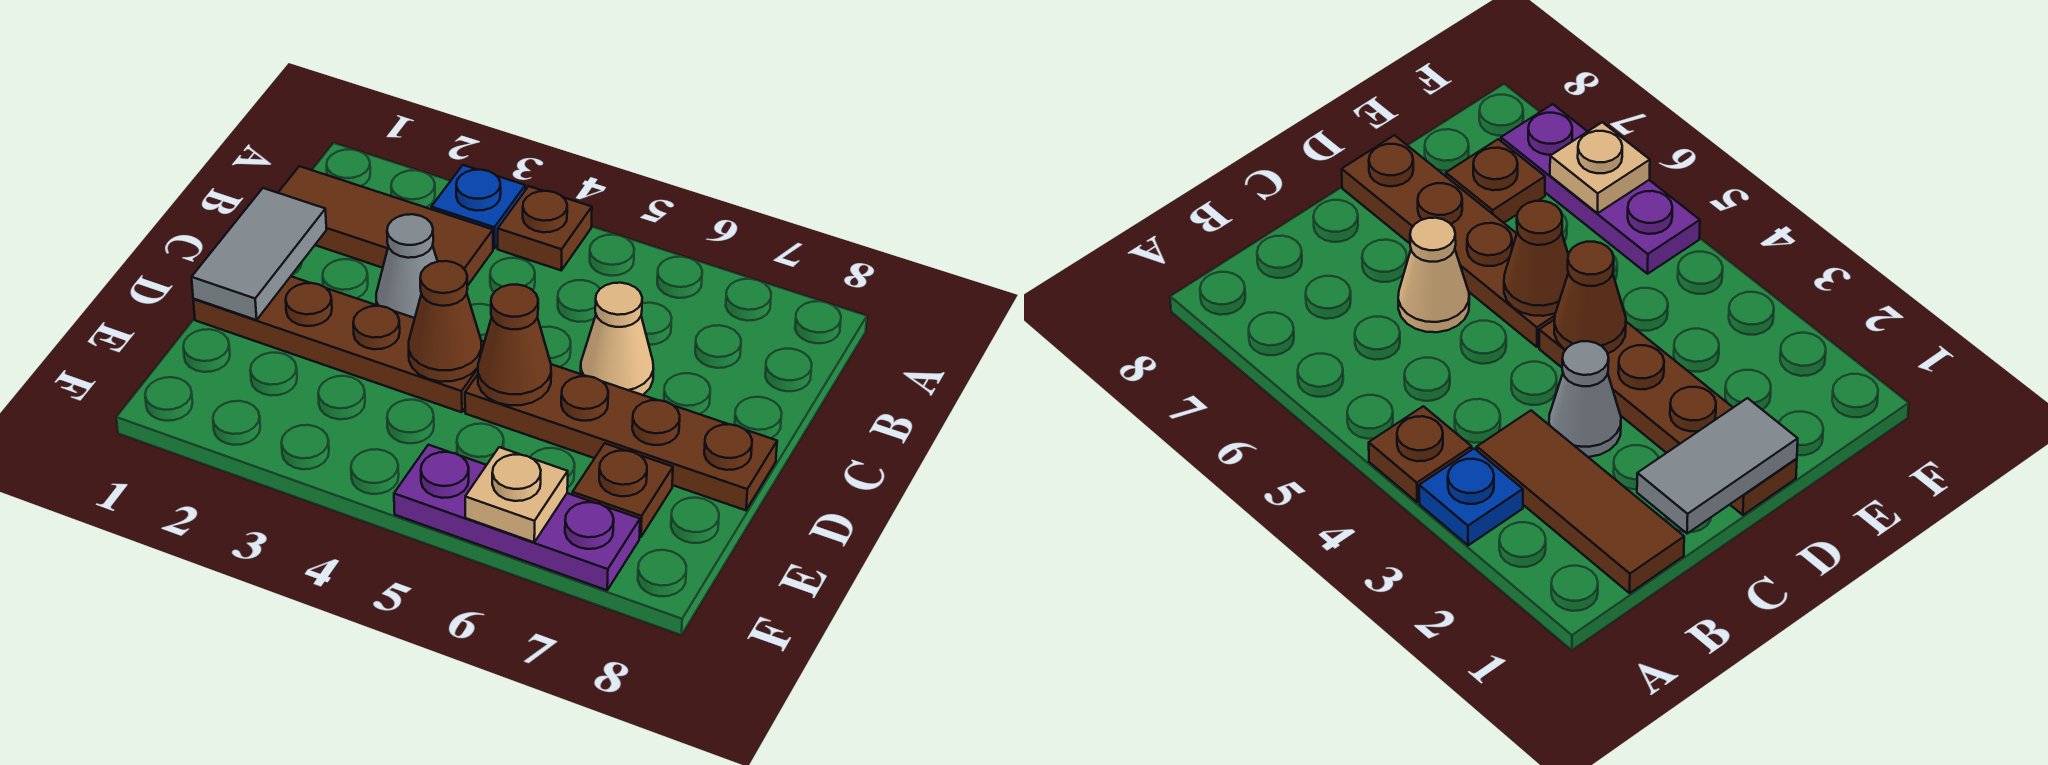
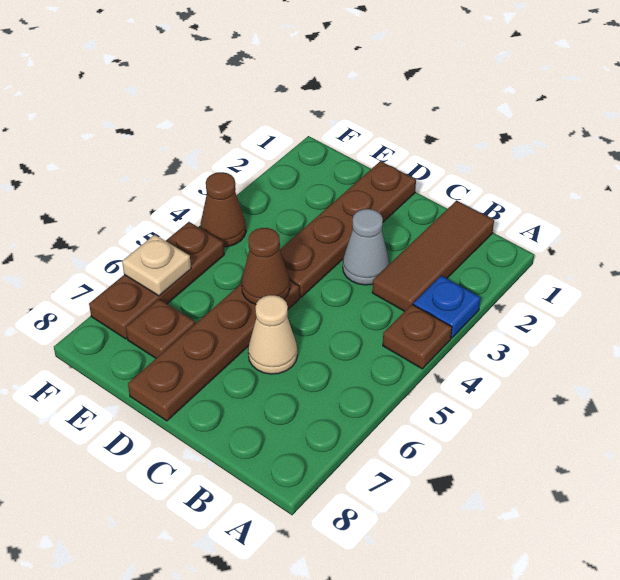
grey 1x2 tile [192,188,326,320] -> none
brown 1x1 cone [409,261,481,382] -> brown 1x1 cone moved to [200,172,246,247]
purple 1x3 plate [394,445,640,590] -> brown 1x3 plate [89,222,224,339]

